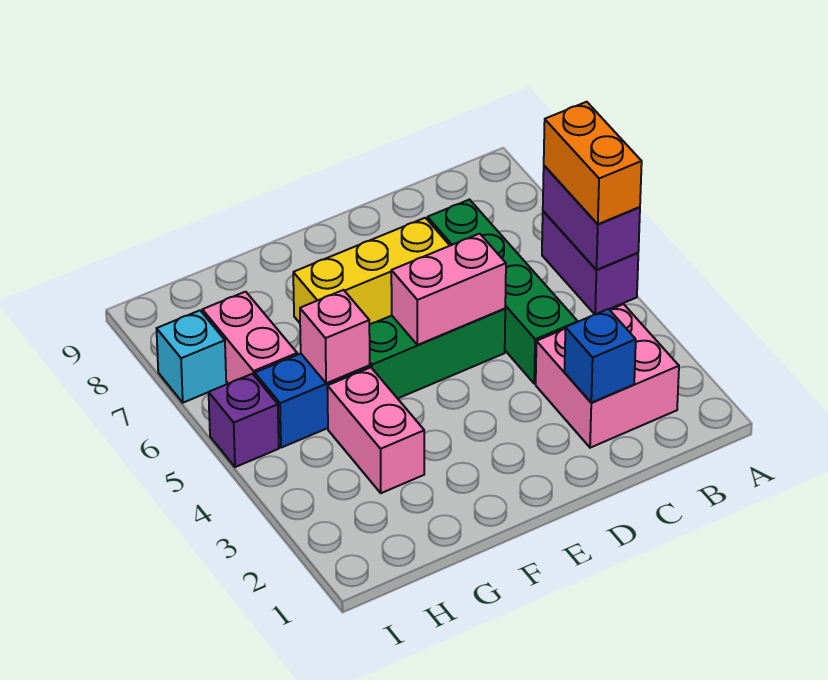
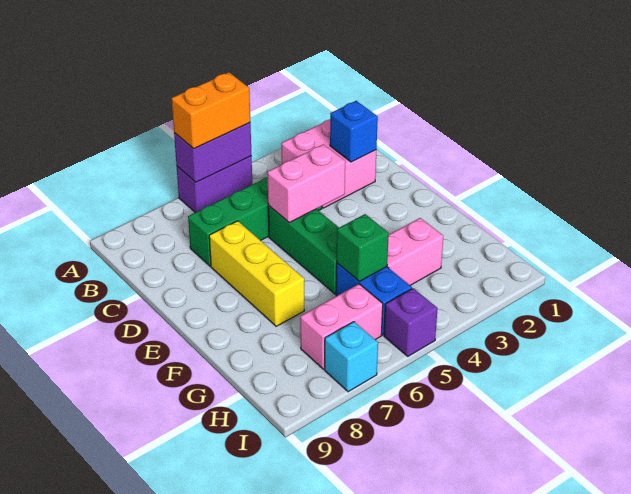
pink 1x2 brick [391,234,506,345] -> pink 1x2 brick turned to [267,144,345,223]
pink 1x1 brick [300,290,370,384] -> green 1x1 brick [337,214,389,281]

